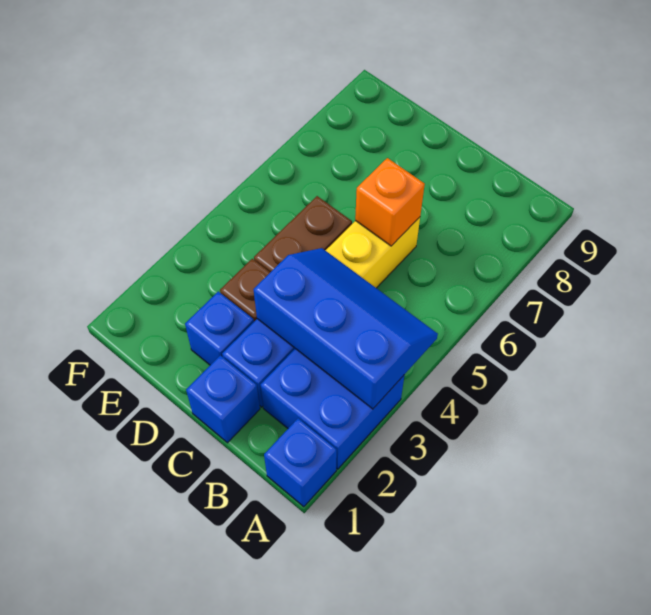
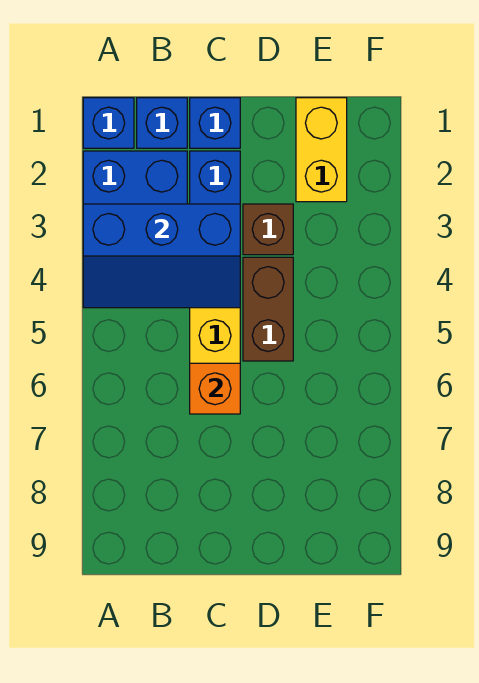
blue 1x1 brick [185,291,254,365] -> blue 1x1 brick moved to [137,98,187,148]
none -> yellow 1x2 brick [296,98,347,202]

